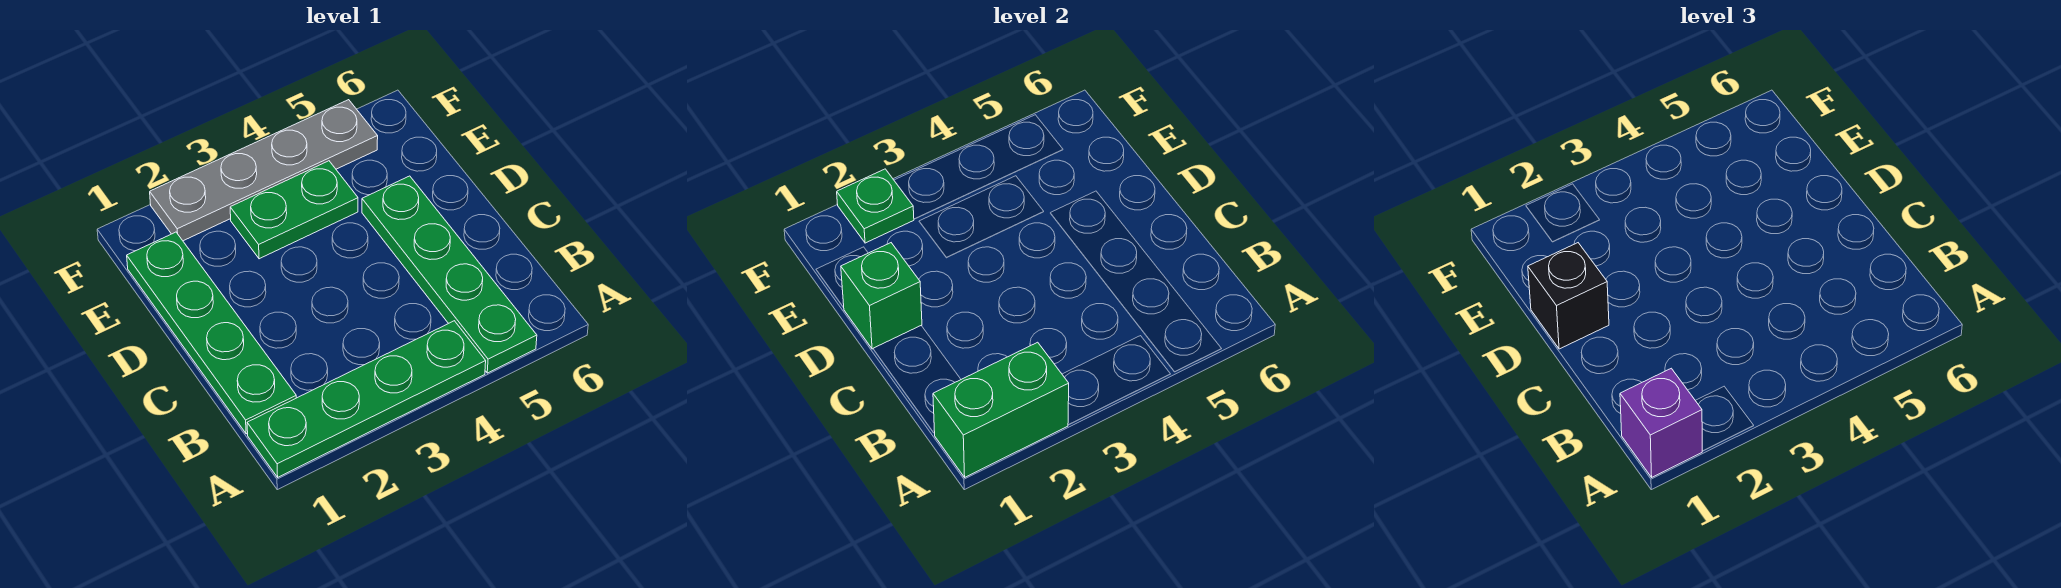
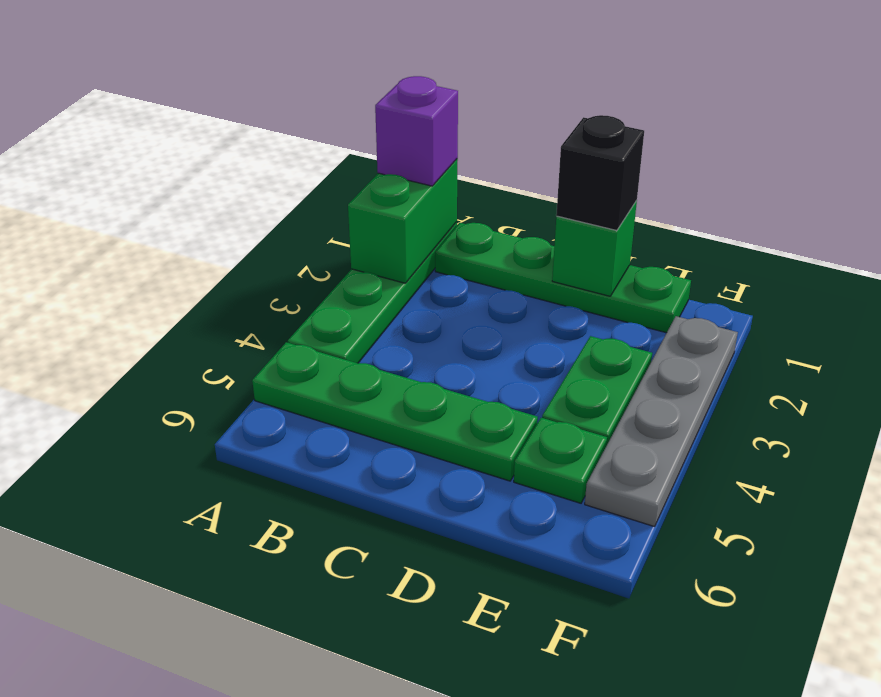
green 1x1 plate [837,169,914,243] -> green 1x1 plate moved to [514,418,607,503]

